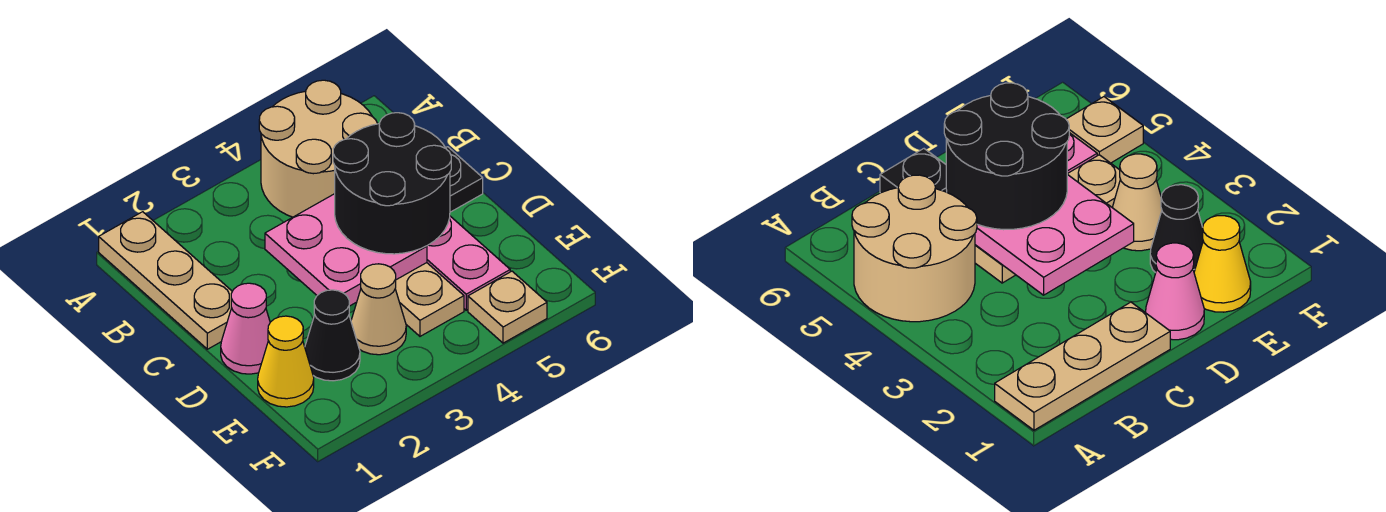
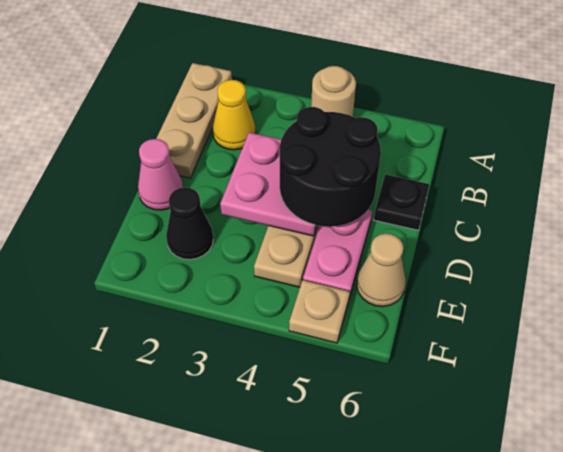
tan 2x2 round brick [259,80,378,217] -> tan 1x1 round brick [311,66,356,116]
yellow 1x1 cone [258,316,314,407] -> yellow 1x1 cone moved to [213,80,256,150]
tan 1x1 cone [351,264,406,355] -> tan 1x1 cone moved to [357,234,405,307]

